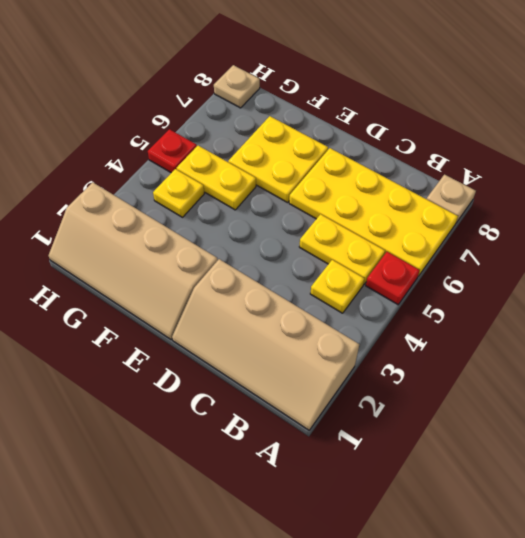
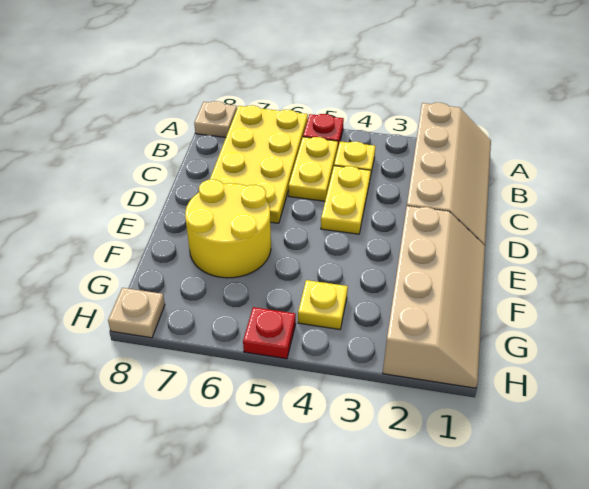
yellow 2x2 plate [228,116,328,203] -> yellow 2x2 round brick [185,179,271,278]
yellow 1x2 plate [177,146,256,210] -> yellow 1x2 plate moved to [321,166,371,234]

